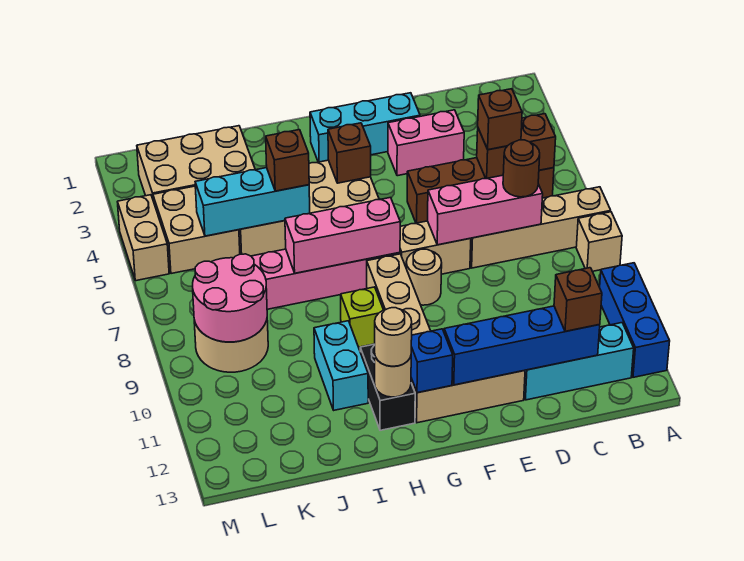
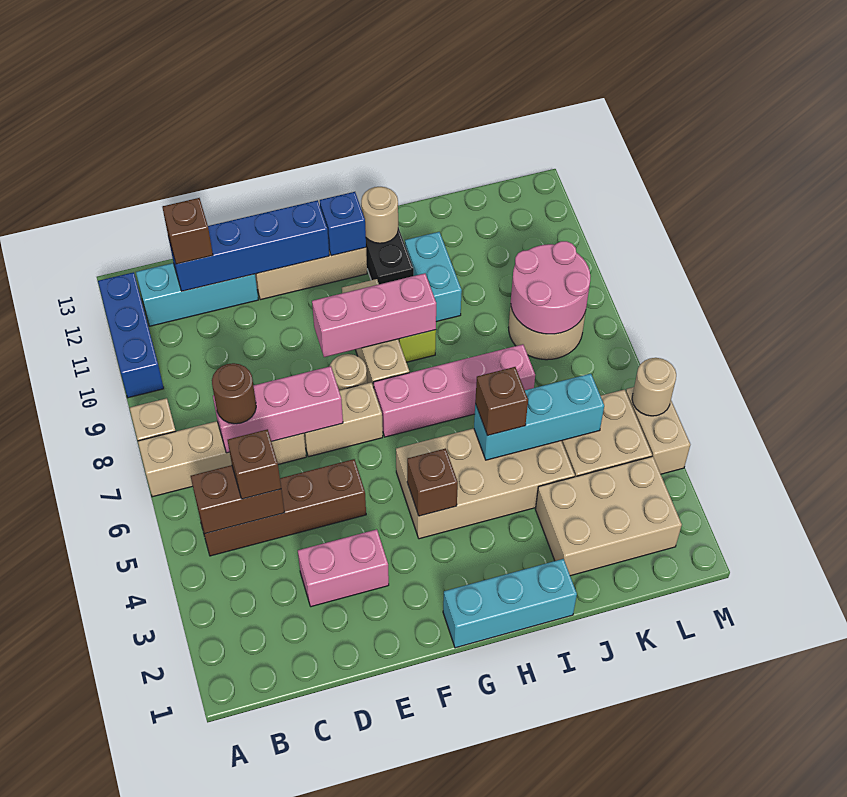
cyan 1x3 brick [310,93,420,162] -> cyan 1x3 brick moved to [443,559,577,648]
pink 1x3 brick [285,198,400,273] -> pink 1x3 brick moved to [312,273,436,357]
tan 1x1 round brick [375,308,412,366] -> tan 1x1 round brick moved to [632,358,676,416]

